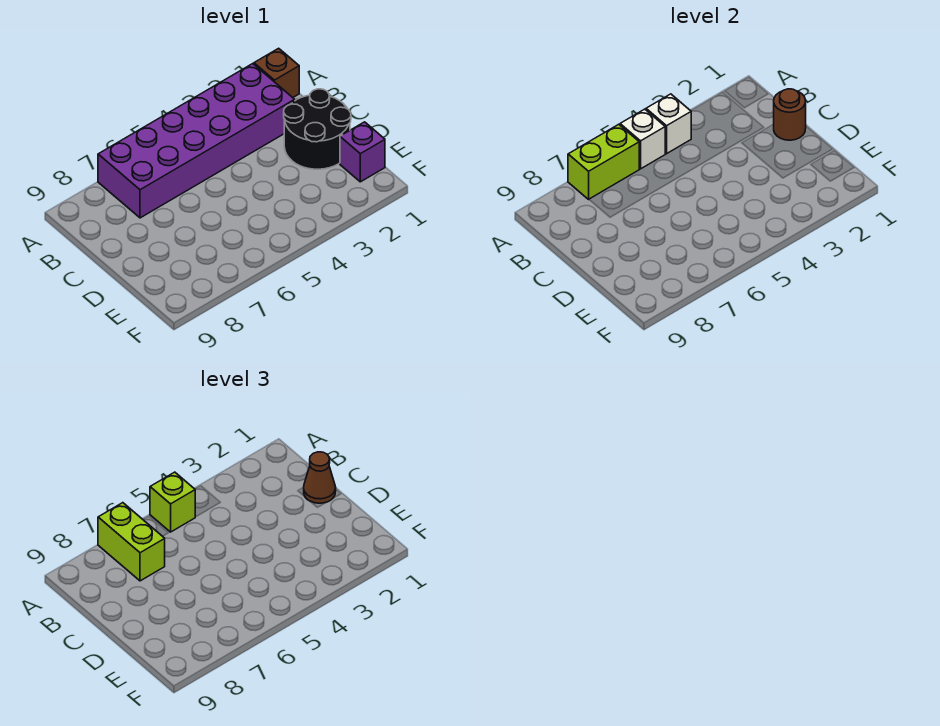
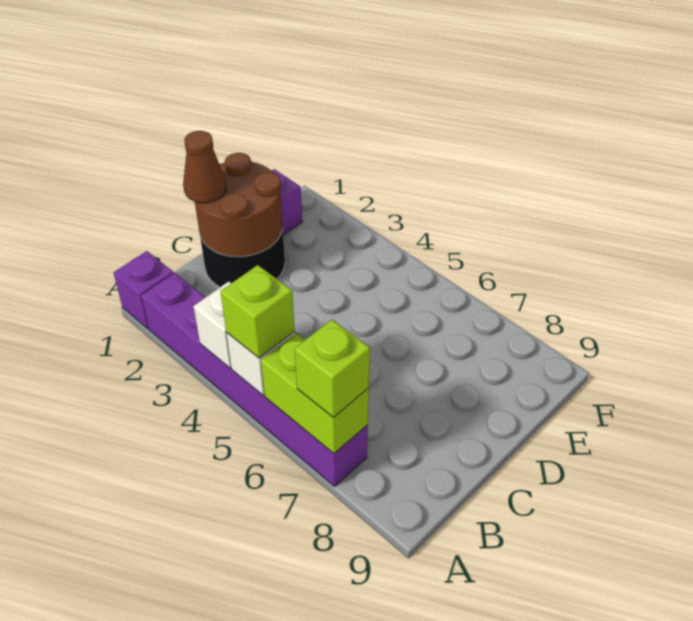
brown 1x1 brick [254,48,299,97] -> purple 1x1 brick [114,251,174,329]
purple 2x6 brick [98,64,295,218] -> purple 1x6 brick [141,273,368,486]
lime 1x2 brick [98,503,165,581] -> lime 1x1 brick [295,320,370,417]
brown 1x1 round brick [774,89,806,140] -> brown 2x2 round brick [195,153,283,257]

